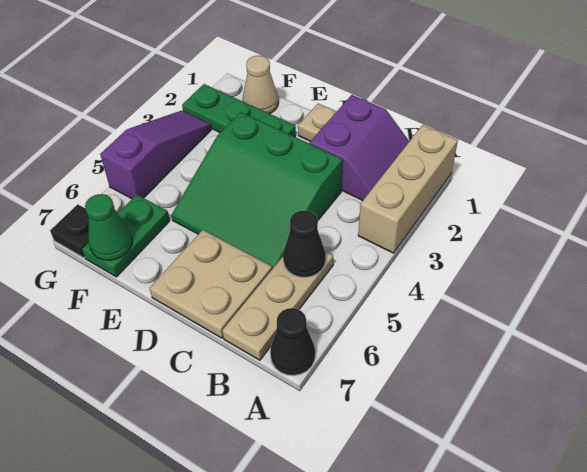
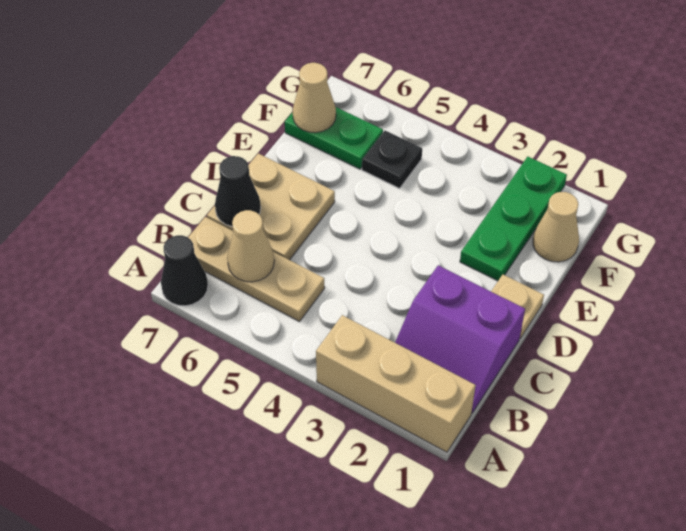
black 1x1 cone [283,210,326,277] -> black 1x1 cone moved to [215,156,261,227]
none -> tan 1x1 cone [227,210,274,282]
green 3x3 slope [172,112,343,269] -> none
green 1x1 cone [85,194,132,260] -> tan 1x1 cone [293,63,336,133]
purple 1x3 slope [100,111,211,199] -> none
black 1x1 plate [50,204,89,258] -> black 1x1 plate moved to [362,131,422,188]

